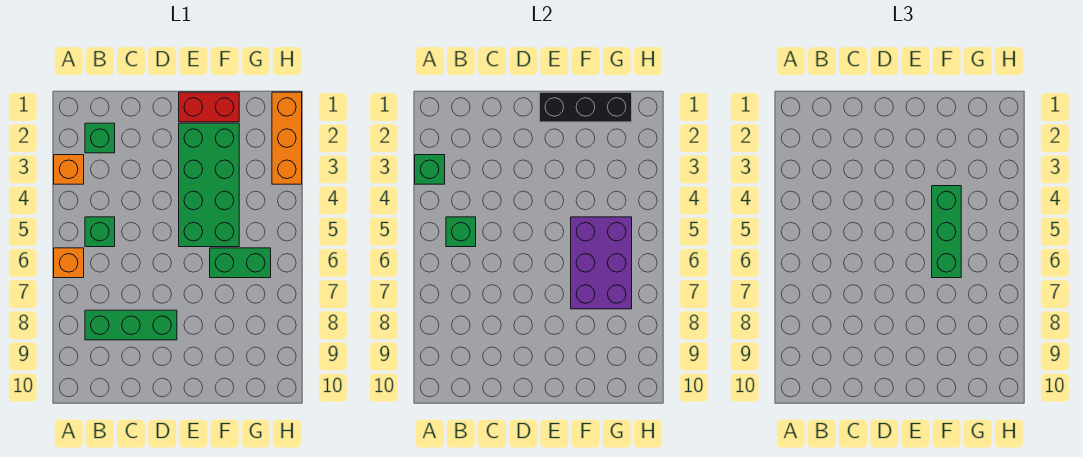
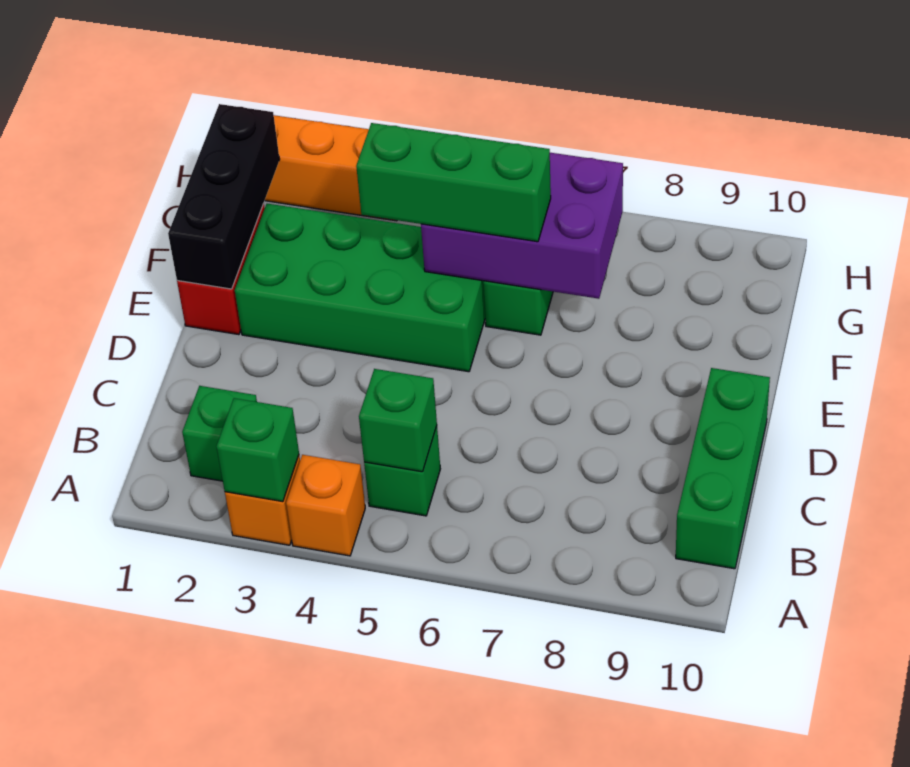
orange 1x1 brick [54,248,84,278] -> orange 1x1 brick moved to [286,455,365,556]
green 1x3 brick [85,310,177,340] -> green 1x3 brick moved to [676,368,770,569]

